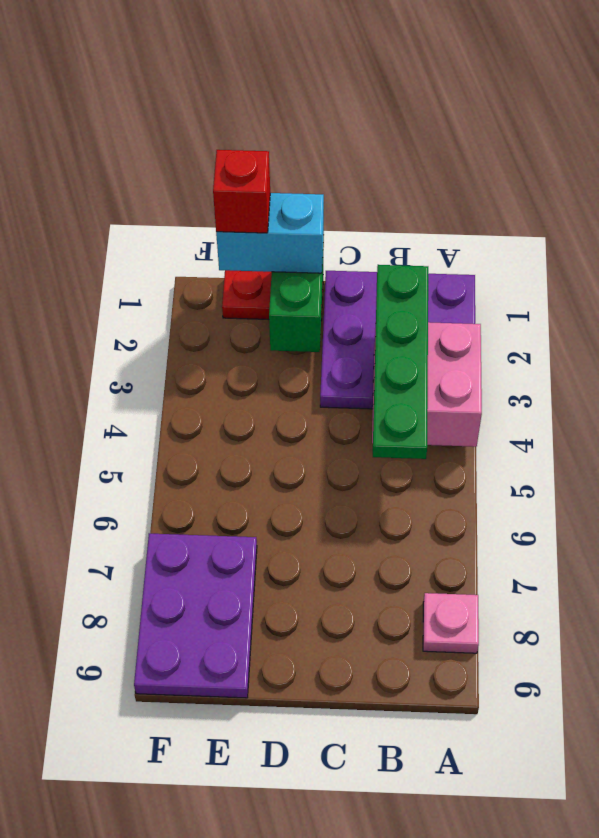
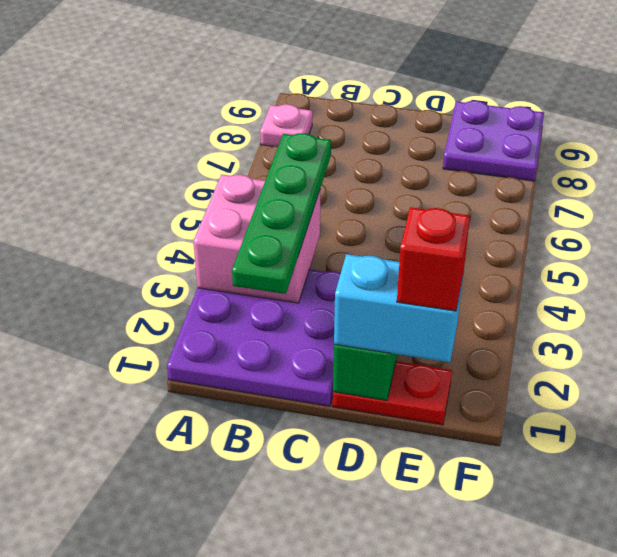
purple 2x3 plate [134,533,257,698] -> purple 2x2 plate [443,101,544,181]

